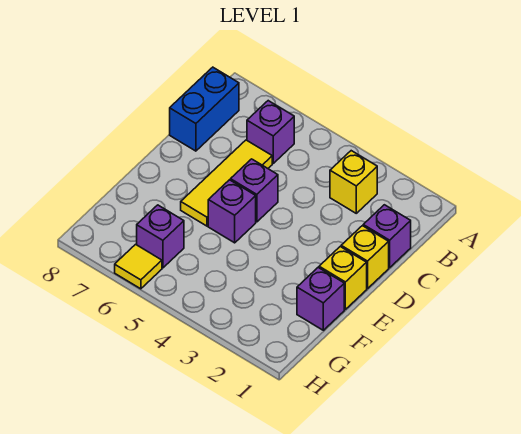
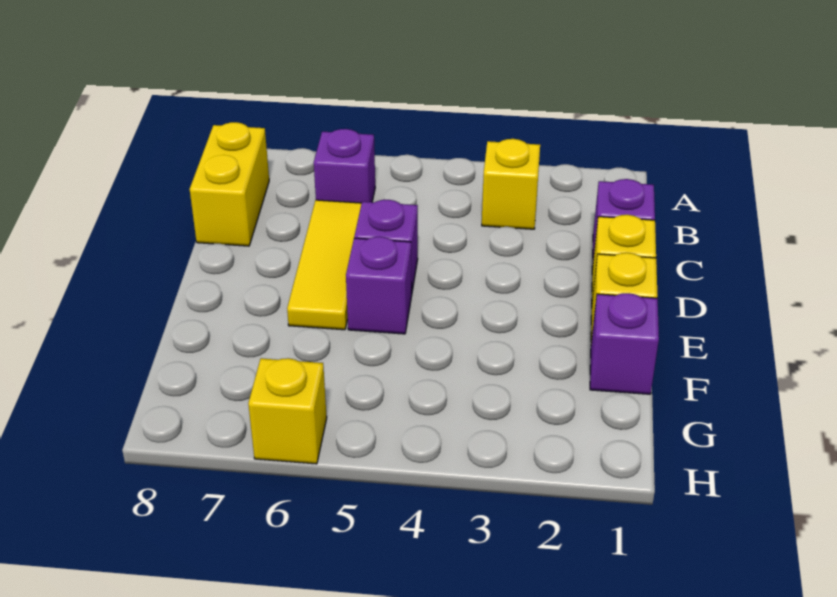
blue 1x2 brick [170,67,239,151] -> yellow 1x2 brick [190,122,269,246]
purple 1x1 brick [137,205,184,268] -> none
yellow 1x1 tile [115,244,162,289] -> yellow 1x1 brick [248,358,327,464]

